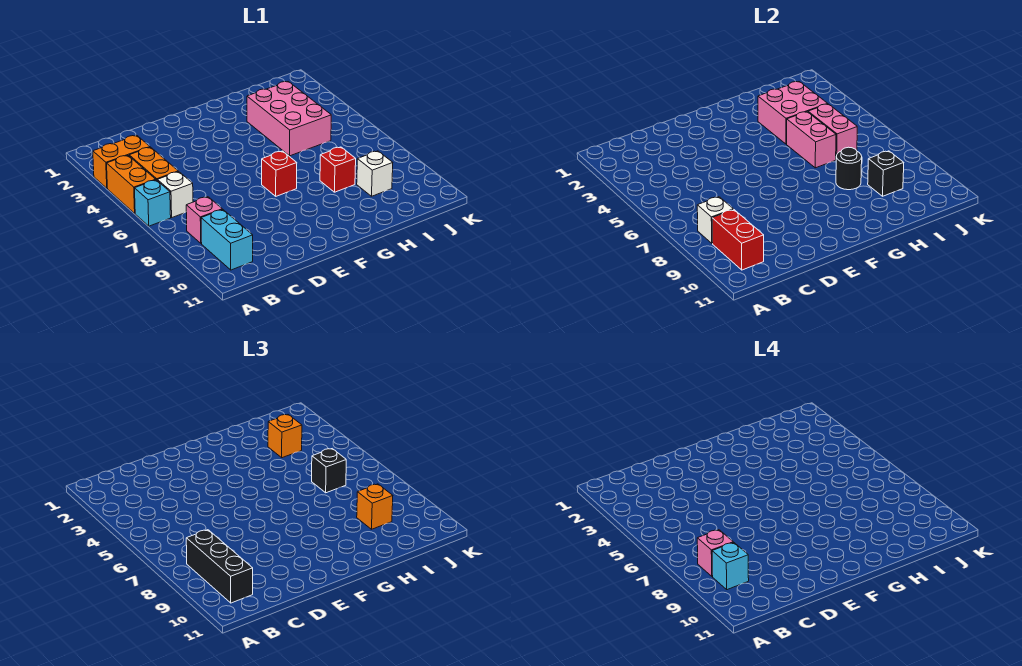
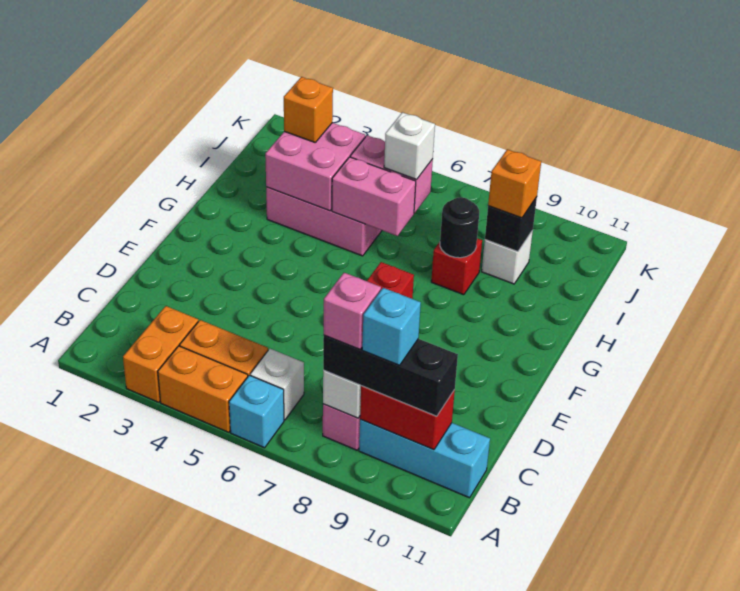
cyan 1x2 brick [201,209,253,270] -> cyan 1x3 brick [359,419,490,498]
black 1x1 brick [312,449,346,493] -> white 1x1 brick [384,112,435,180]

